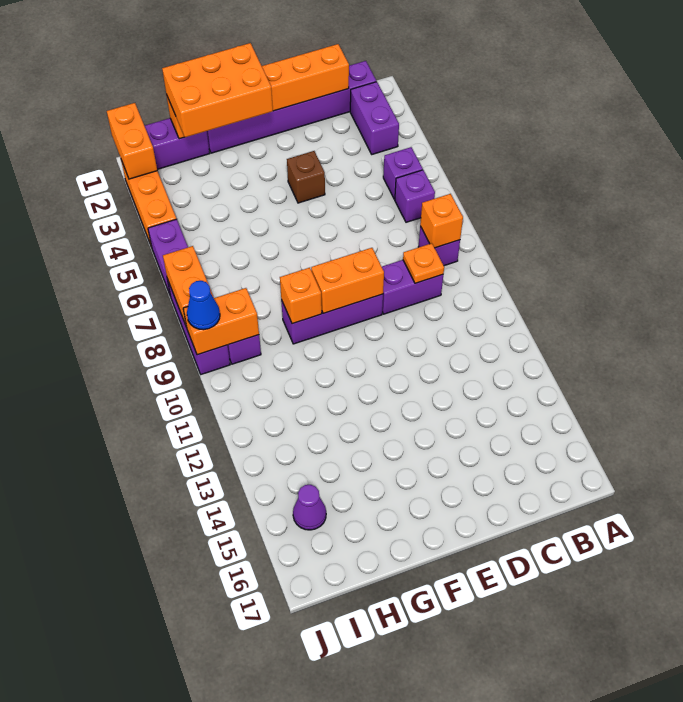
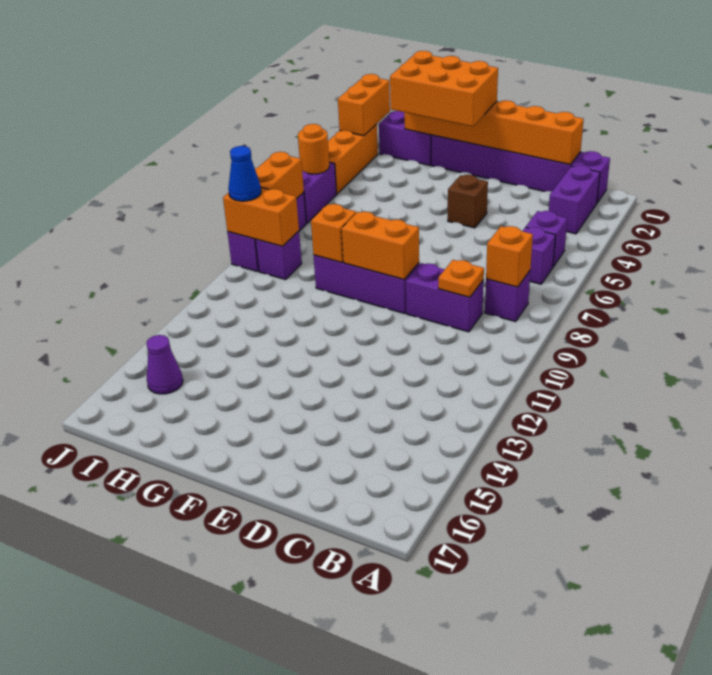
none -> orange 1x1 round brick [298,124,329,174]

